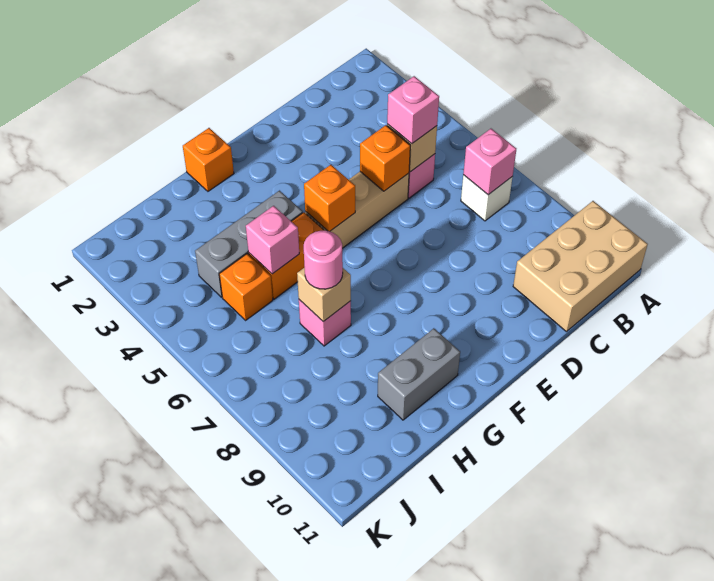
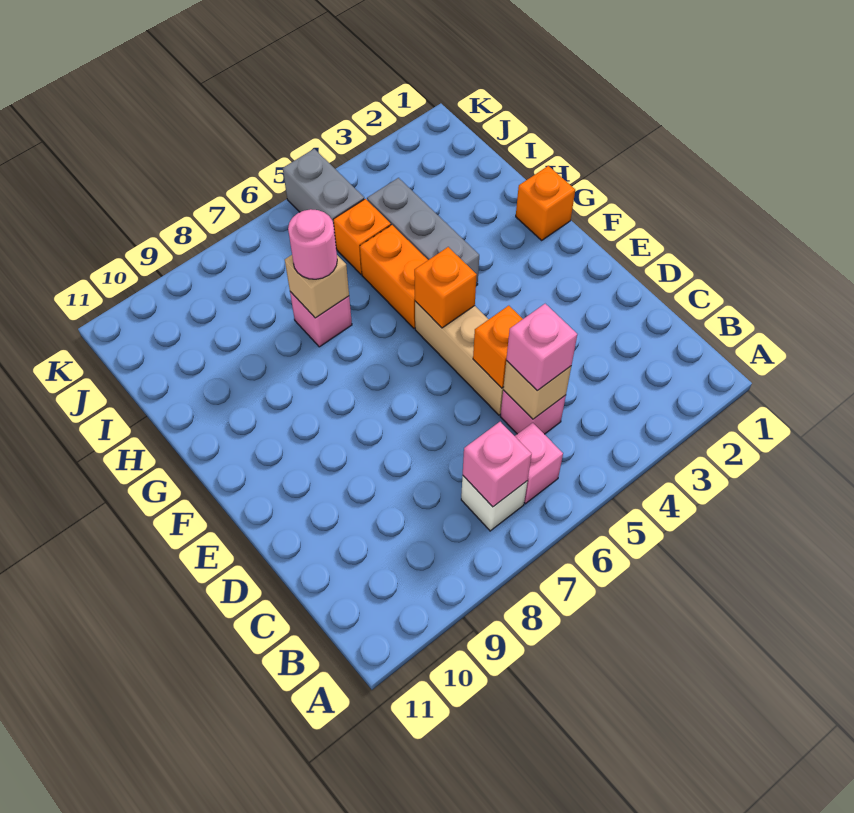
tan 2x3 brick [513,201,648,332] -> none
grey 1x2 brick [378,328,460,420] -> grey 1x2 brick moved to [283,149,364,242]
pink 1x1 brick [246,206,299,274] -> pink 1x1 brick moved to [515,423,563,504]

